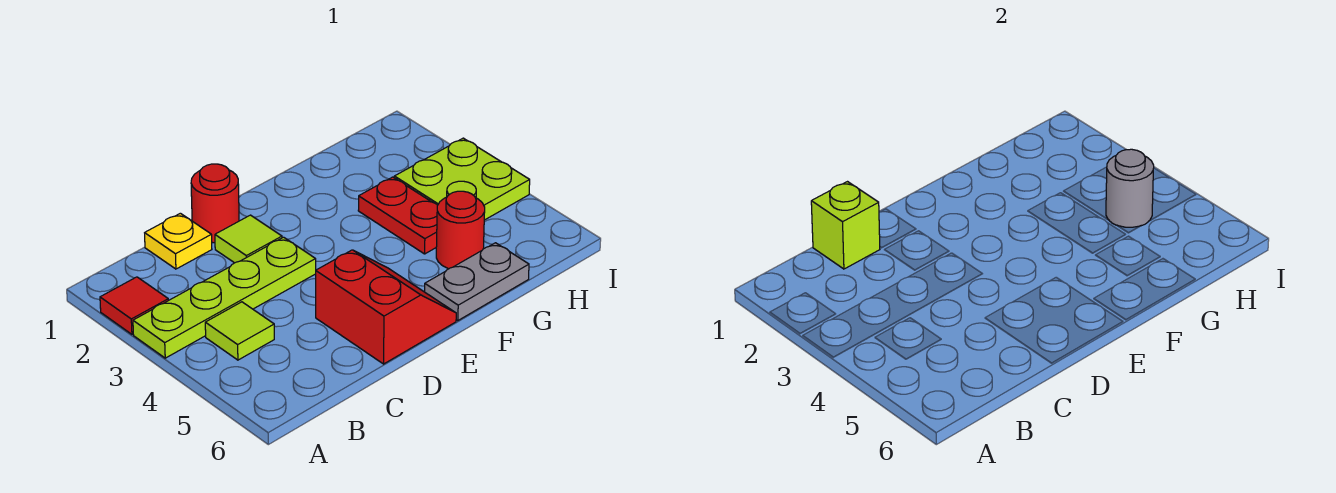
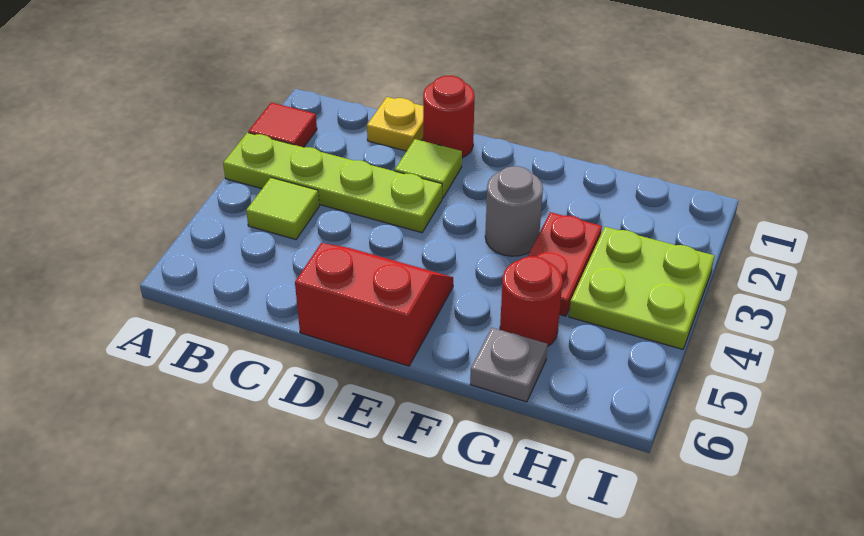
lime 1x1 brick [811,182,880,269] -> none
red 2x2 slope [316,250,456,364] -> red 2x2 slope turned to [295,243,453,366]
grey 1x2 plate [425,243,529,321] -> grey 1x1 plate [470,328,548,402]
grey 1x1 round brick [1106,149,1154,227] -> grey 1x1 round brick moved to [485,166,543,256]

